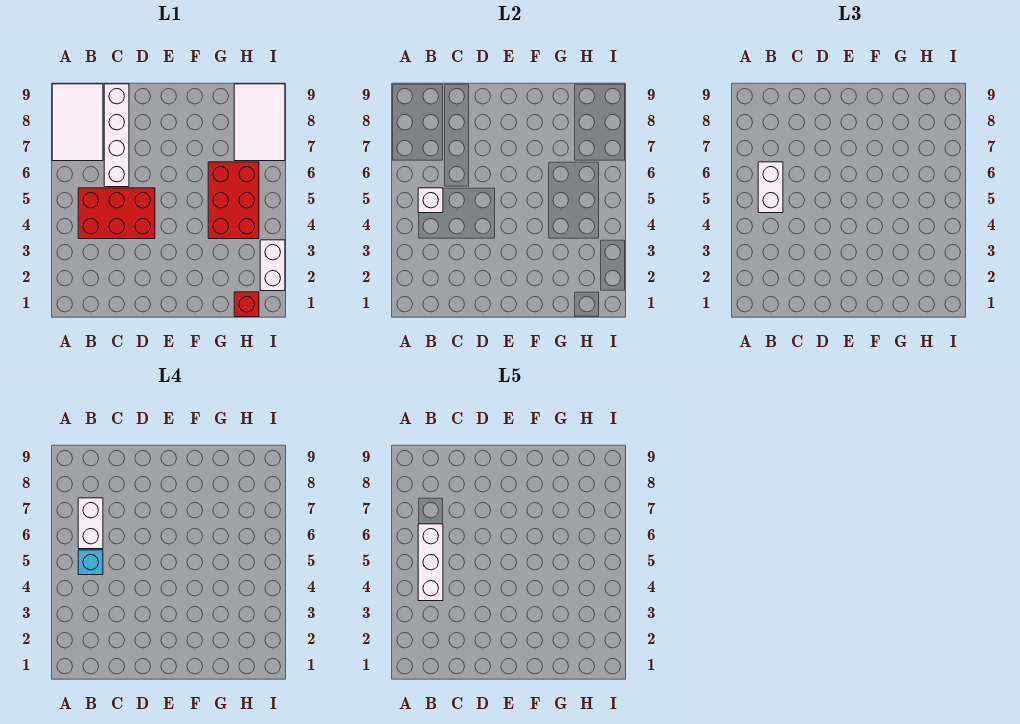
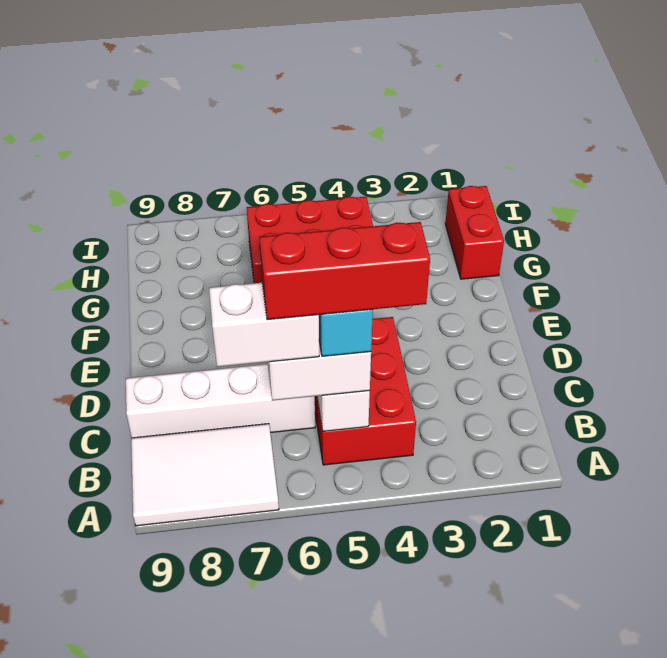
white 1x3 brick [418,524,443,601] -> red 1x3 brick [259,222,430,320]
red 1x1 brick [234,292,259,317] -> red 1x2 brick [445,186,504,279]
white 2x3 tile [234,84,285,161] -> none
white 1x2 brick [260,240,285,291] -> none

